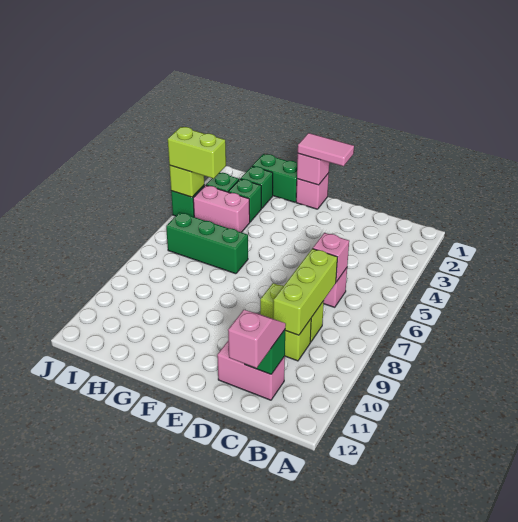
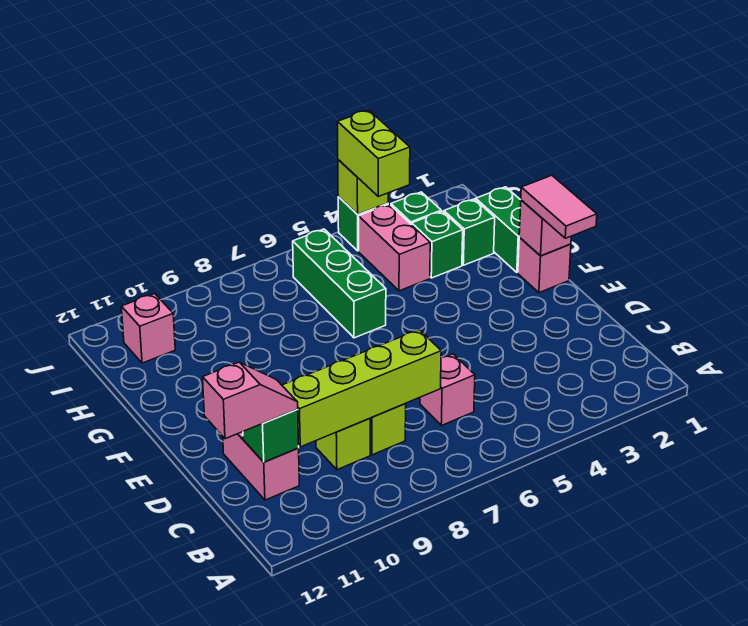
pink 1x1 brick [313,233,349,282] -> pink 1x1 brick moved to [121,293,175,363]
lime 1x3 brick [273,249,337,335] -> lime 1x4 brick [282,330,441,447]

